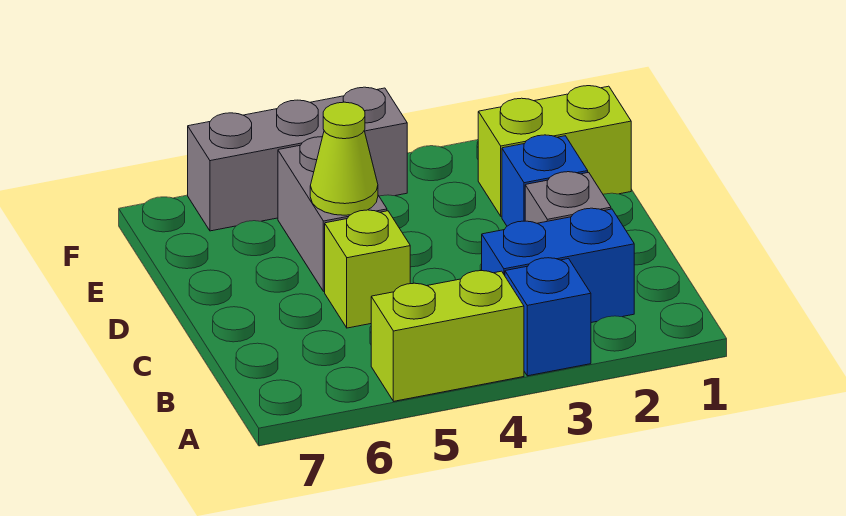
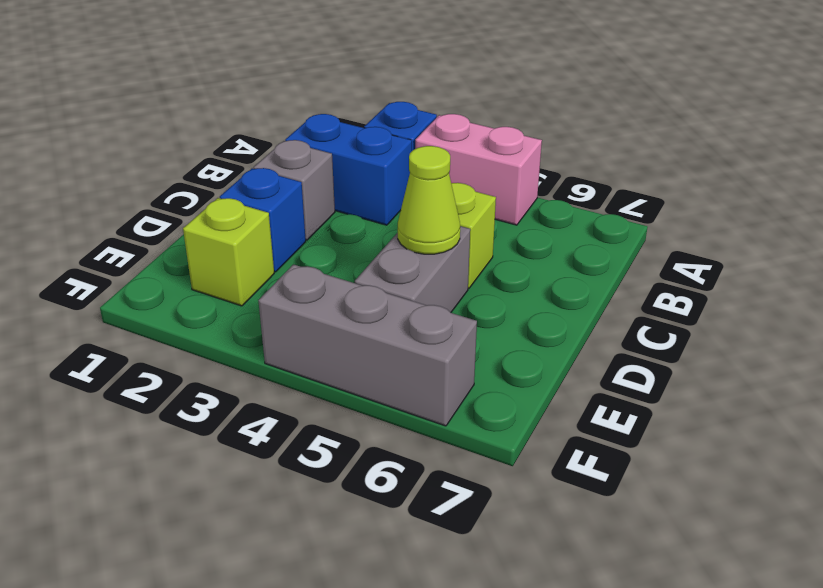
lime 1x2 brick [371,271,524,401] -> pink 1x2 brick [415,114,542,225]
lime 1x2 brick [478,86,631,216] -> lime 1x1 brick [183,198,274,306]

